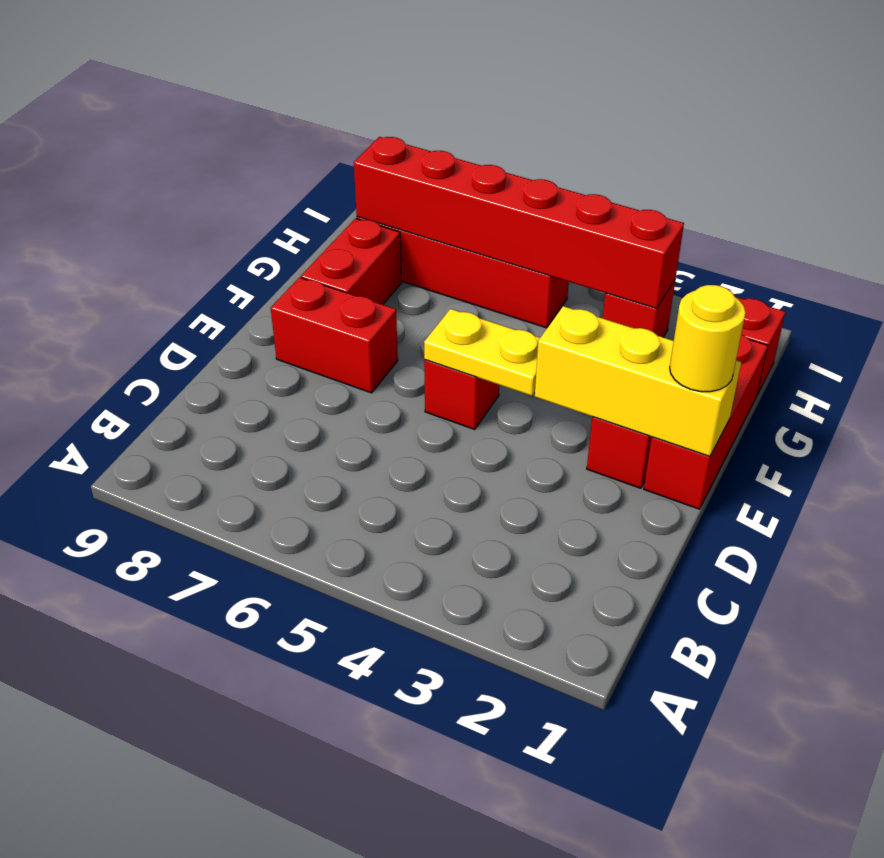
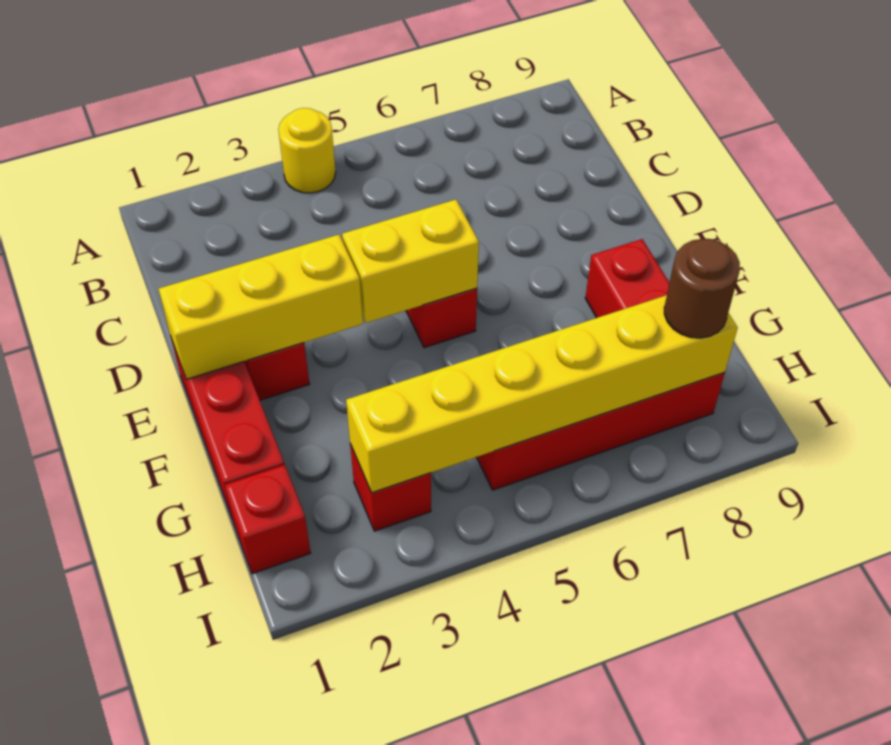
yellow 1x1 round brick [670,285,746,392] -> yellow 1x1 round brick moved to [278,108,336,193]
yellow 1x2 plate [424,309,540,396] -> yellow 1x2 brick [342,200,479,323]
red 1x2 brick [271,277,398,393] -> none
red 1x6 brick [354,137,684,308] -> yellow 1x6 brick [346,295,738,493]
none -> brown 1x1 round brick [664,239,740,338]

